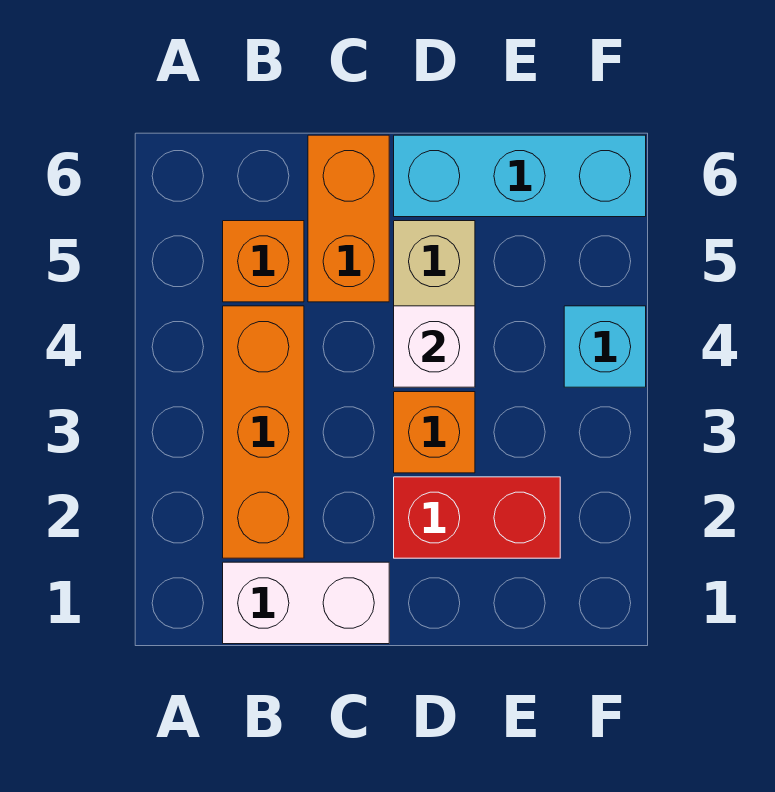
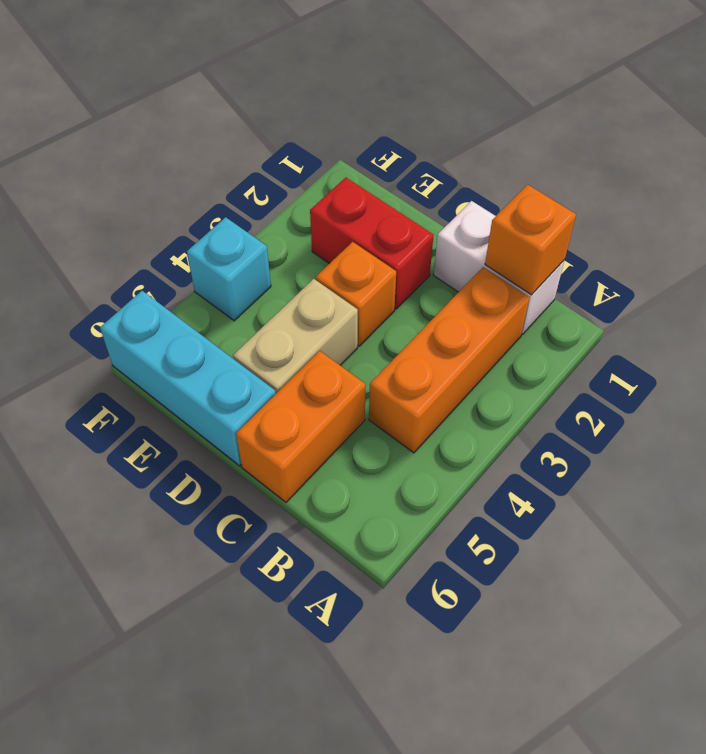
orange 1x1 brick [223,221,304,302] -> orange 1x1 brick moved to [485,184,576,295]
white 1x1 brick [394,306,475,387] -> none

